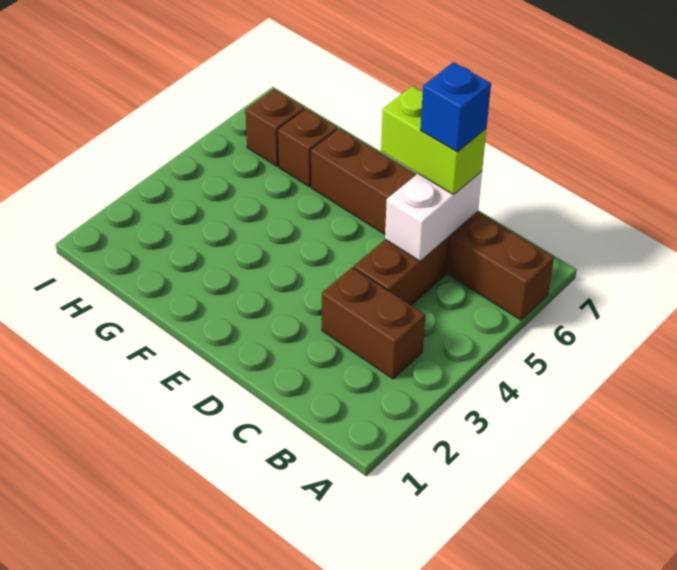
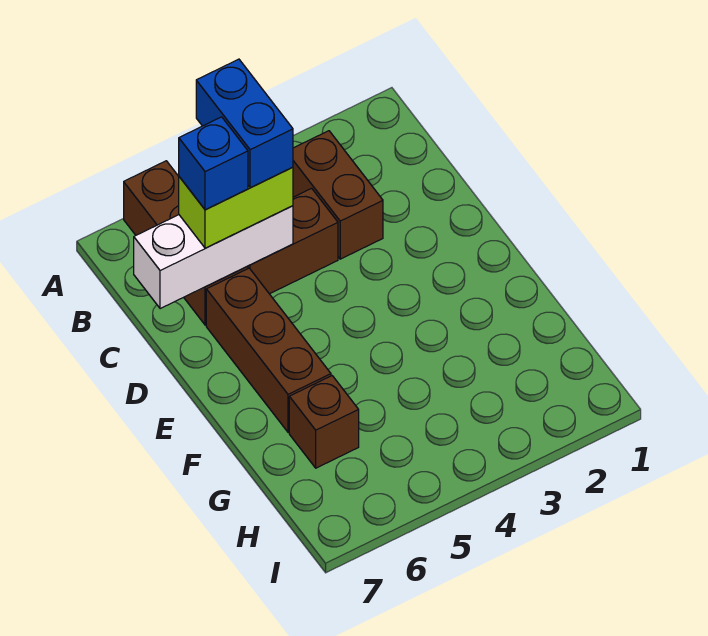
none -> blue 1x2 brick [196,59,293,188]
white 1x2 brick [385,171,482,261] -> white 1x3 brick [134,206,293,309]
lime 1x2 brick [381,86,486,195] -> lime 1x2 brick turned to [179,167,293,248]
brown 1x1 brick [245,89,304,166] -> none

